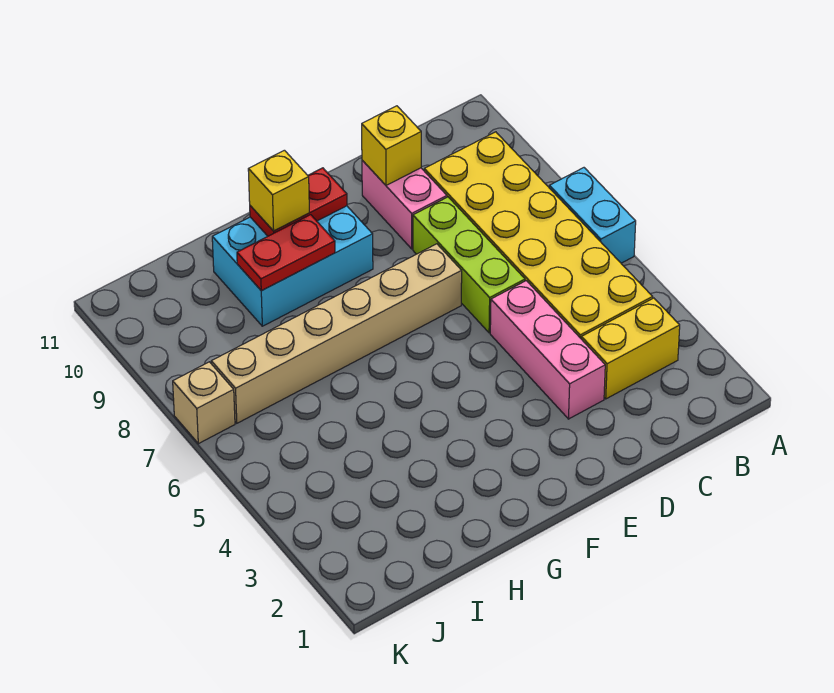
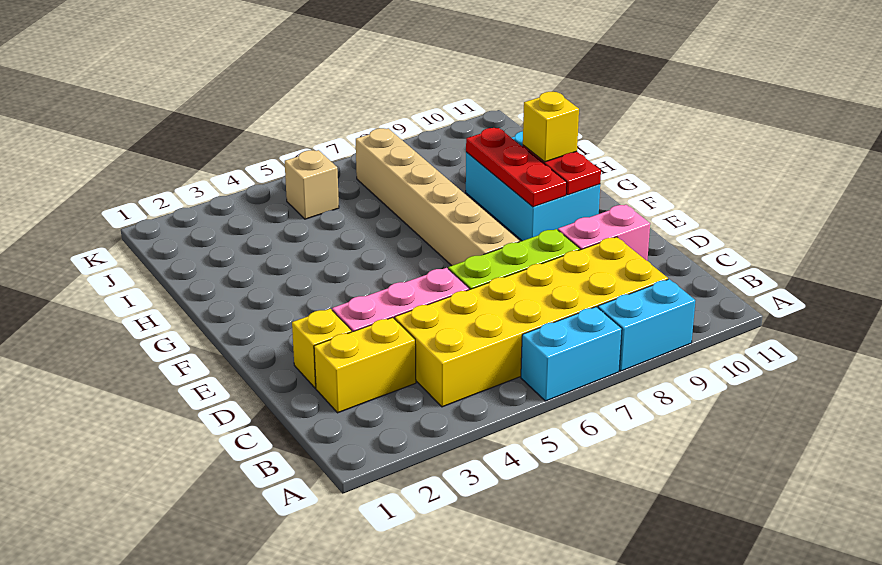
none -> cyan 1x2 brick [598,279,695,371]
yellow 1x2 brick [581,298,680,399] -> yellow 1x2 brick turned to [314,317,416,413]
yellow 1x1 brick [362,106,421,185] -> yellow 1x1 brick moved to [292,309,352,388]
red 1x2 plate [237,215,335,291] -> red 1x3 plate [466,128,567,207]
tan 1x1 brick [173,362,235,444] -> tan 1x1 brick moved to [285,150,339,219]

